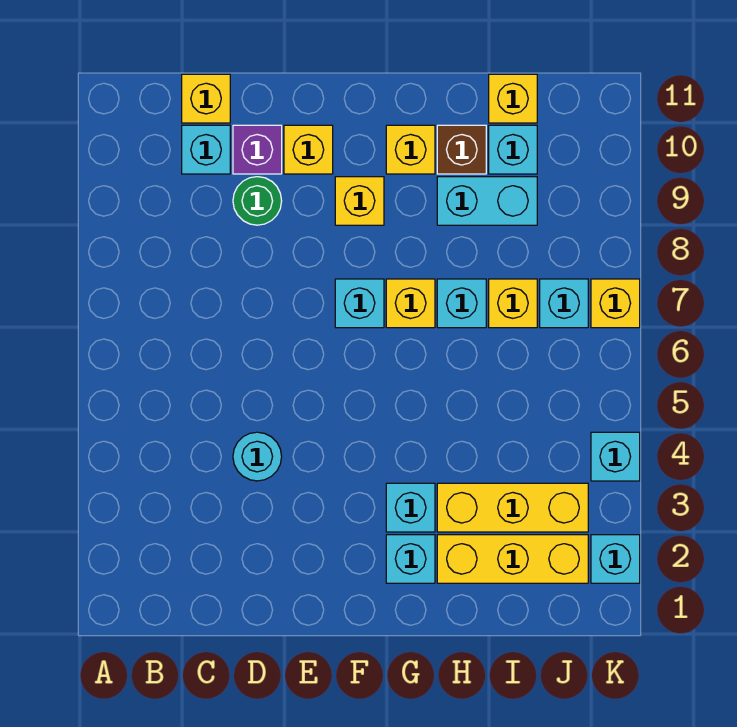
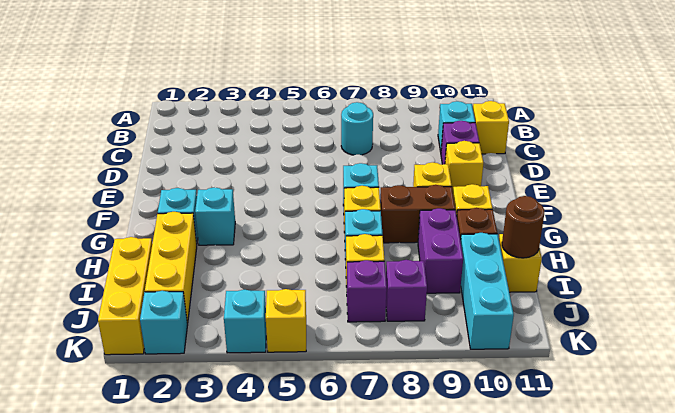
cyan 1x1 round brick [233,432,282,481] -> cyan 1x1 round brick moved to [341,102,373,155]
green 1x1 round brick [233,177,282,225] -> none
none -> brown 1x2 brick [380,185,455,243]
yellow 1x3 brick [437,483,588,532] -> yellow 1x3 brick moved to [98,237,152,355]
cyan 1x2 brick [437,177,537,225] -> purple 1x2 brick [418,208,463,293]
cyan 1x1 brick [489,125,537,174] -> cyan 1x3 brick [461,233,514,349]
none -> brown 1x1 round brick [502,196,544,258]
cyan 1x1 brick [540,279,588,328] -> purple 1x1 brick [347,260,387,322]
none -> purple 1x1 brick [386,260,427,321]
yellow 1x1 brick [591,279,640,328] -> yellow 1x1 brick moved to [266,289,306,352]

